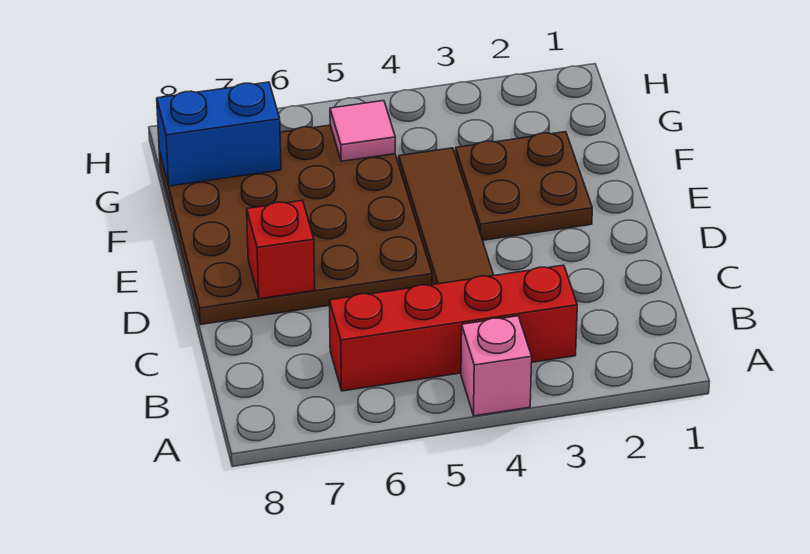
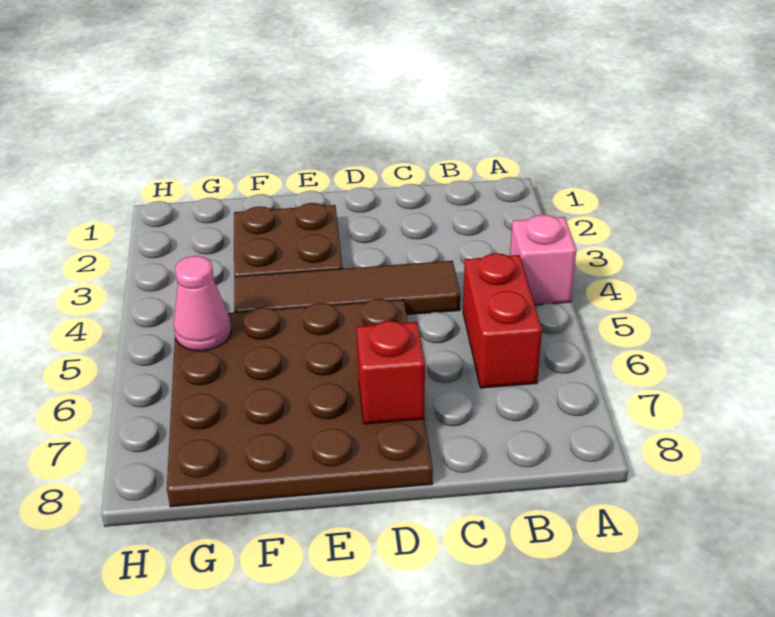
red 1x4 brick [329,265,577,391] -> red 1x2 brick [463,253,542,388]
pink 1x1 tile [330,101,395,161] -> pink 1x1 cone [174,256,231,351]
blue 1x2 brick [157,82,281,186] -> none

